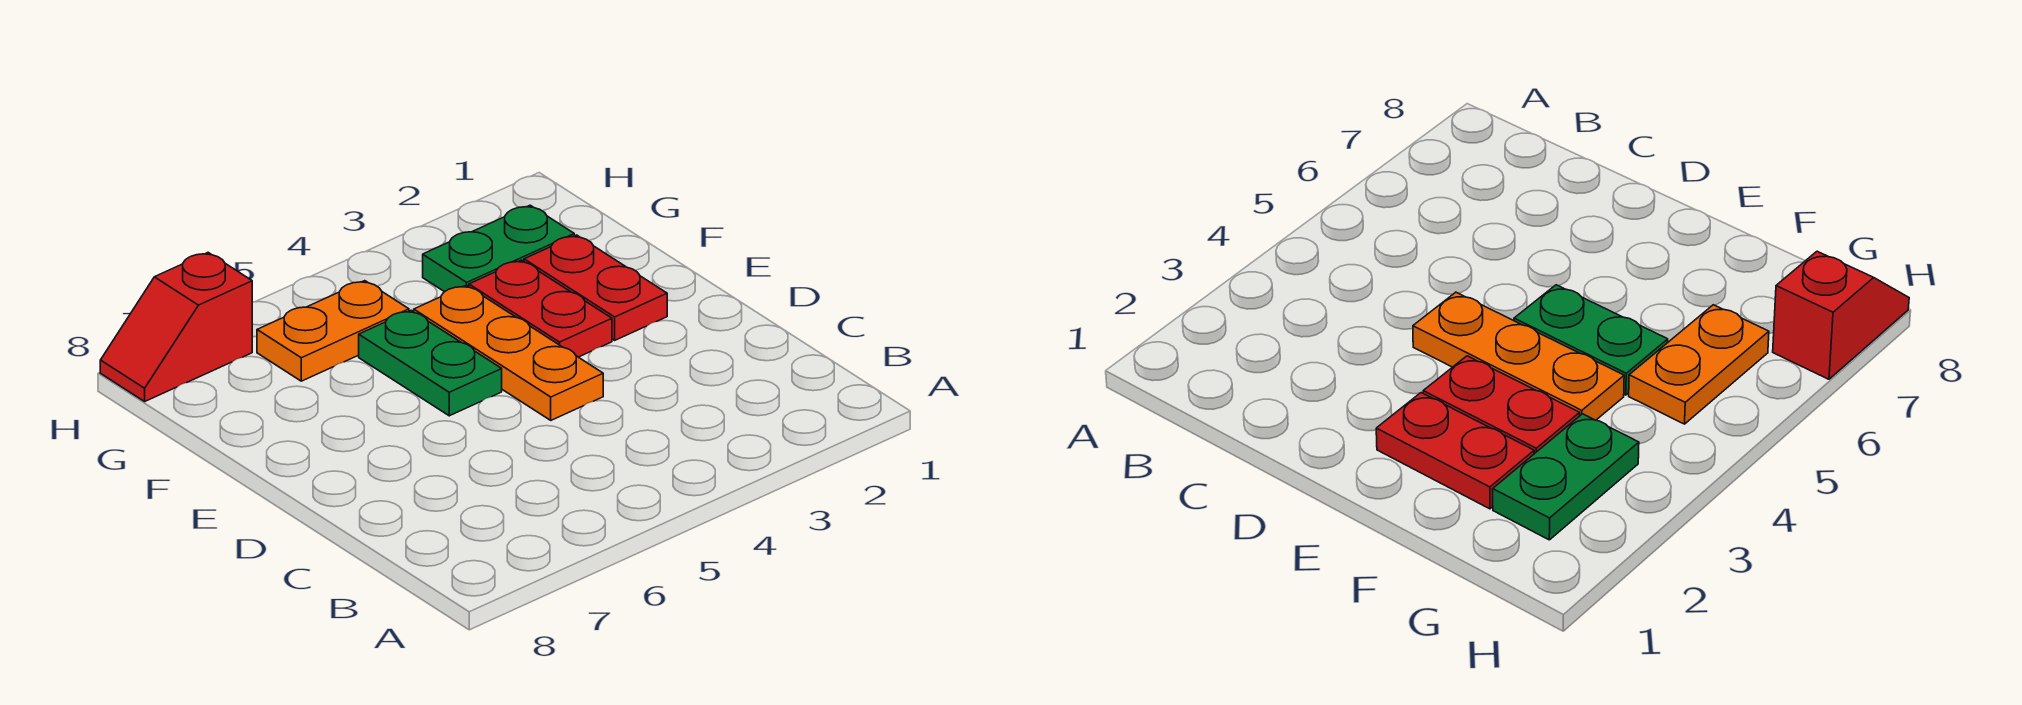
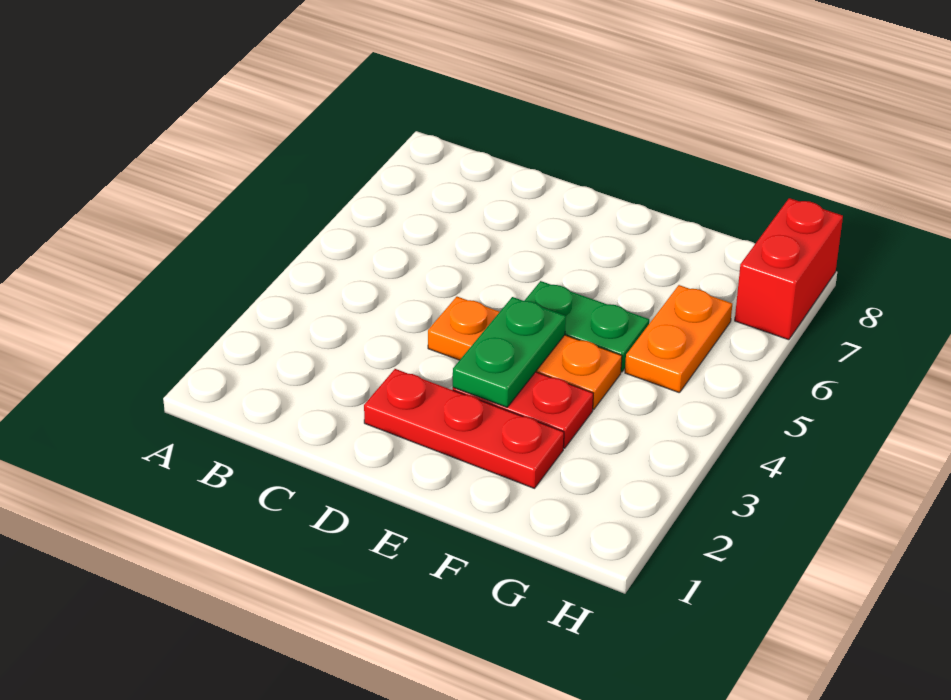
red 1x2 plate [524,235,667,340] -> red 1x3 plate [364,369,564,488]
green 1x2 plate [423,205,574,292] -> green 1x2 plate moved to [453,297,566,407]
red 1x2 slope [100,253,252,401] -> red 1x2 brick [735,198,843,340]

